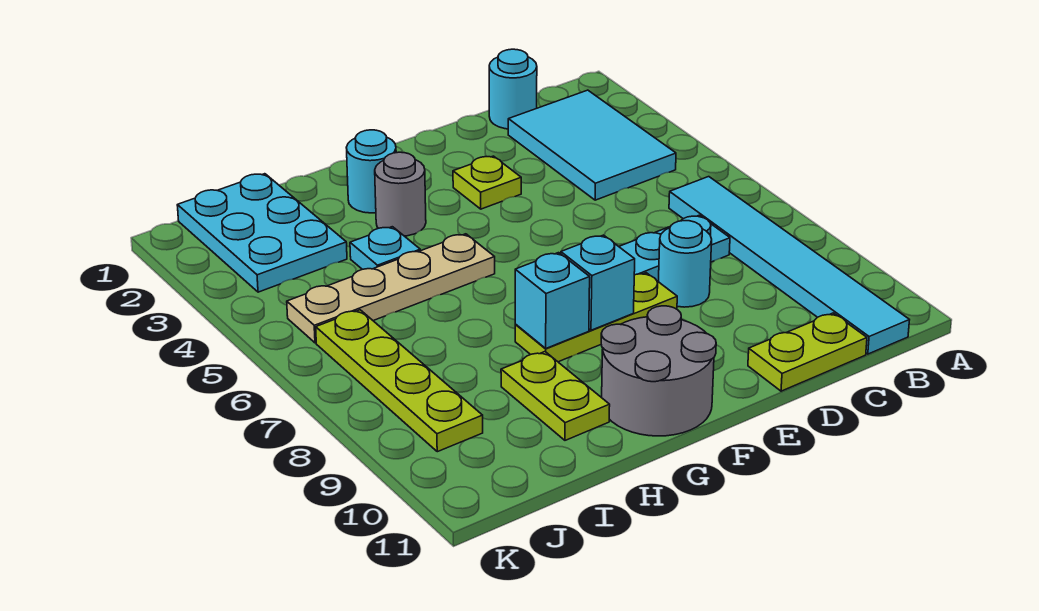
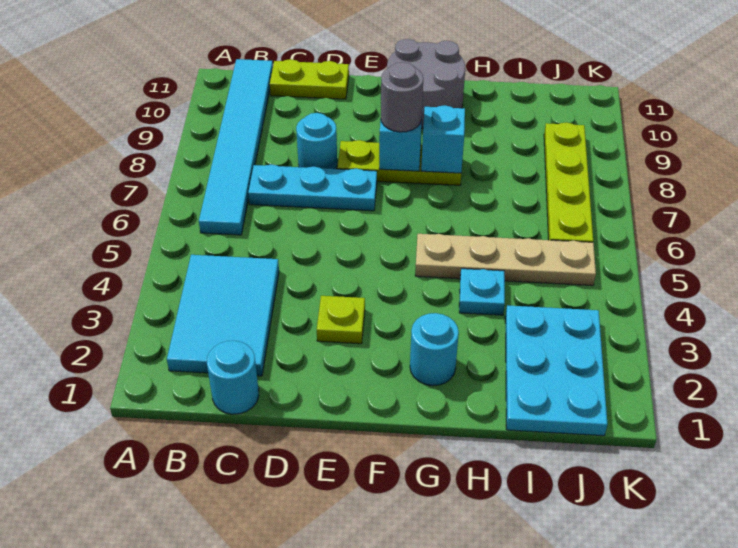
grey 1x1 round brick [375,152,426,236] -> grey 1x1 round brick moved to [381,62,423,132]
lime 1x2 plate [501,352,610,440] -> none

